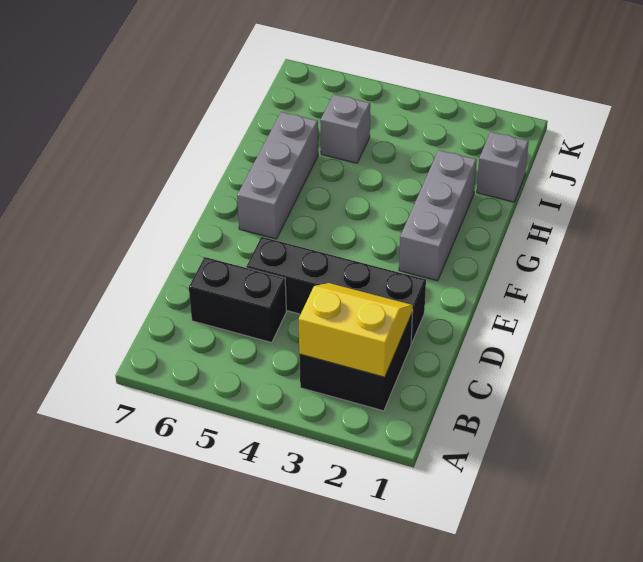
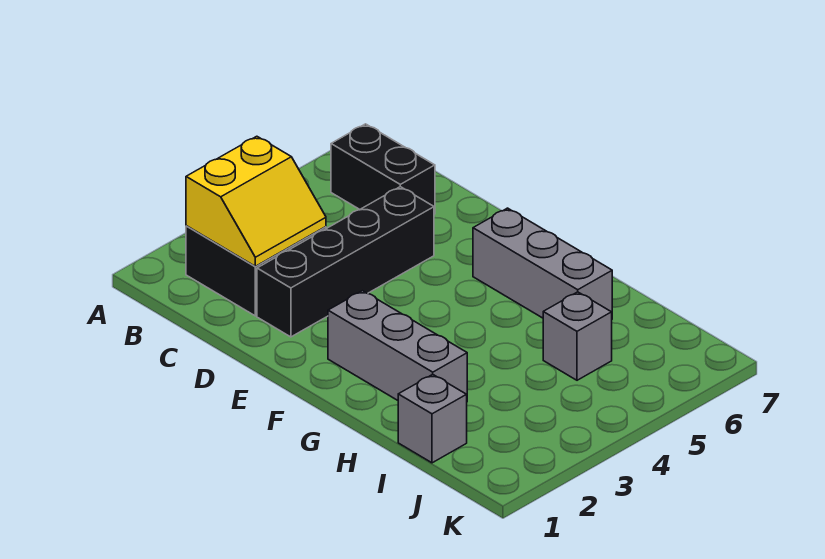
black 1x2 brick [189,257,286,343] -> black 1x2 brick turned to [331,124,435,214]

